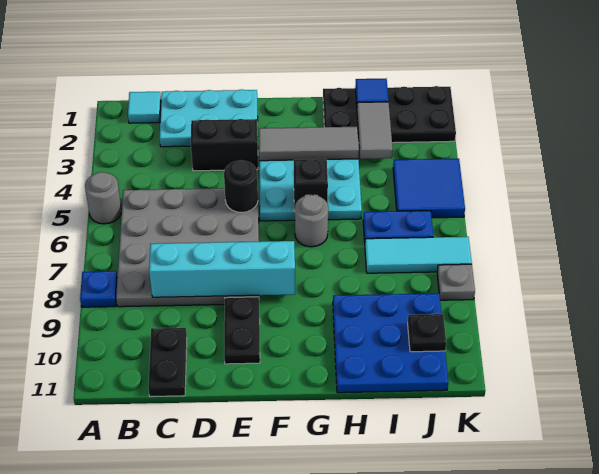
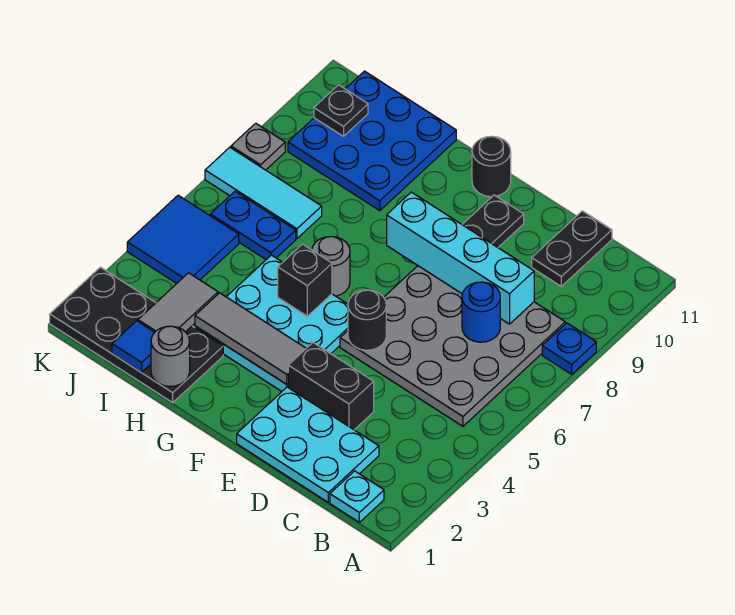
grey 1x1 round brick [85,172,122,224] -> grey 1x1 round brick moved to [151,326,190,386]
cyan 1x1 tile [128,92,161,123] -> cyan 1x1 plate [330,471,384,522]
none -> blue 1x1 round brick [462,282,500,342]
none -> black 1x1 round brick [472,136,511,197]

